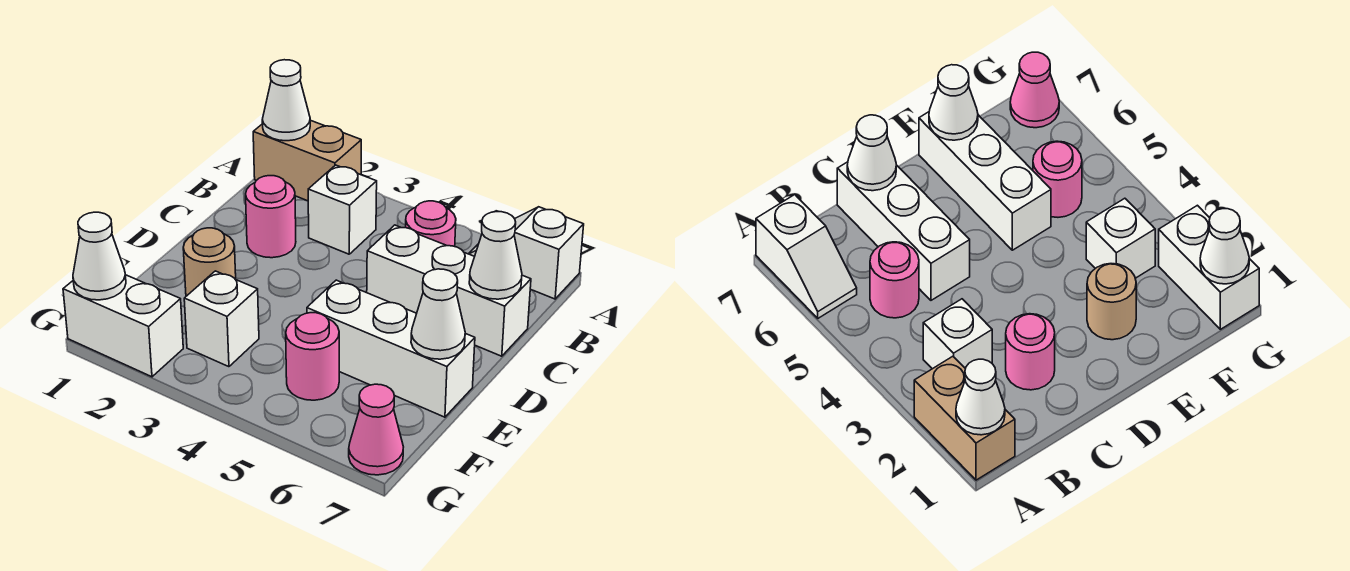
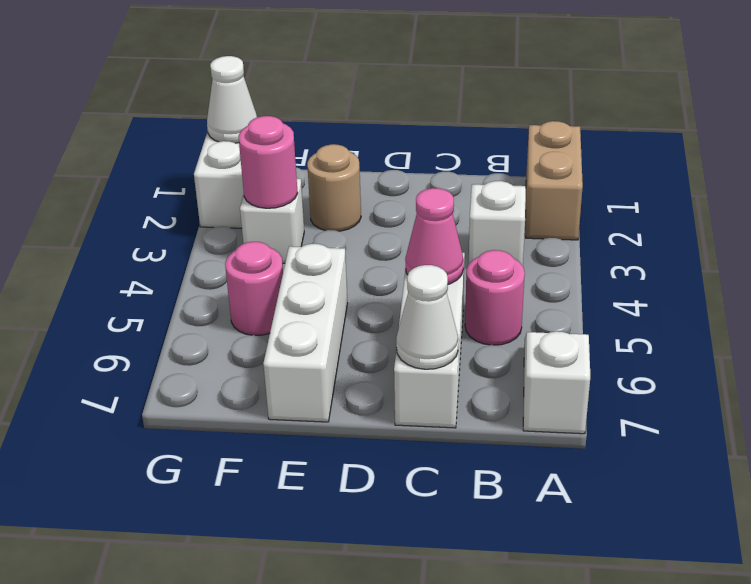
white 1x1 cone [262,60,310,141] -> none
pink 1x1 round brick [246,176,296,258] -> pink 1x1 round brick moved to [239,116,298,208]
white 1x1 cone [411,269,465,359] -> none
pink 1x1 cone [349,384,403,475] -> pink 1x1 cone moved to [405,188,464,284]

